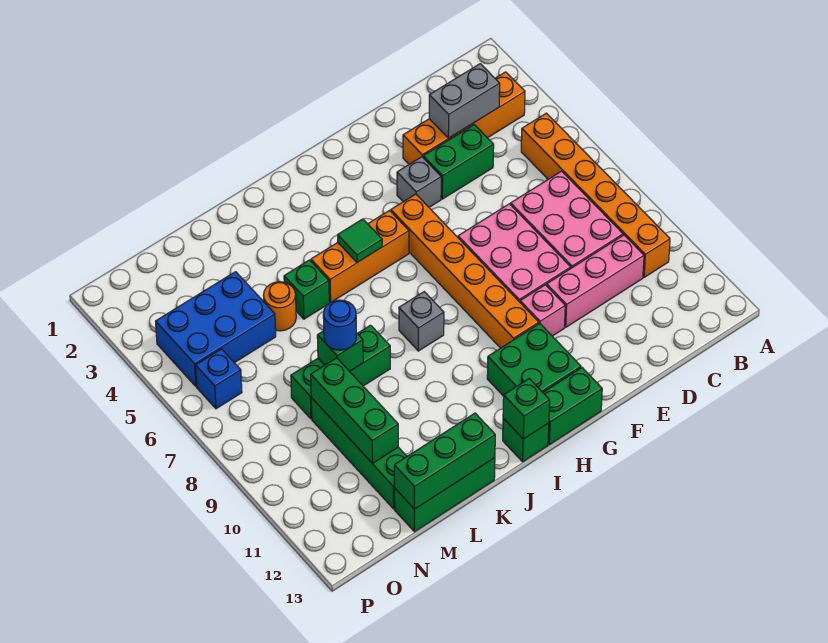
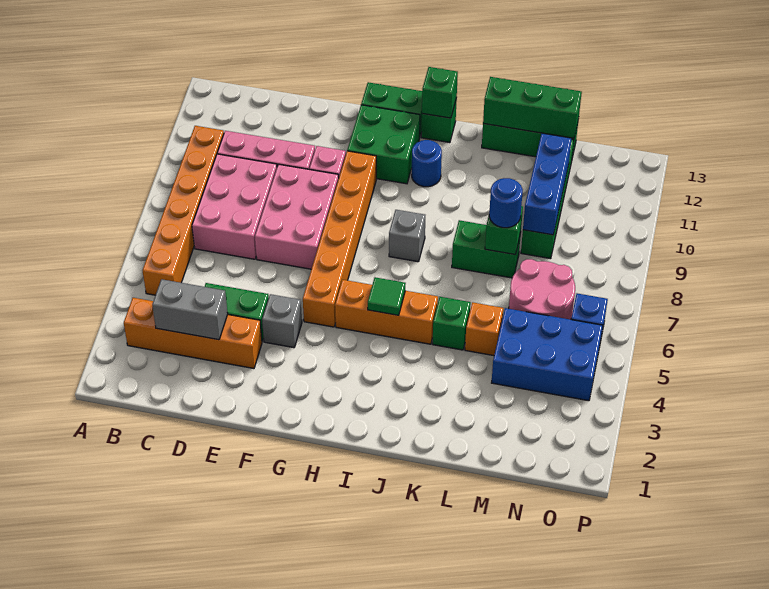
none -> blue 1x1 round brick [412,140,442,187]
green 1x3 brick [291,325,390,419] -> green 1x2 brick [452,220,521,278]
orange 1x1 round brick [263,282,296,331] -> orange 1x1 brick [465,302,503,356]
none -> pink 2x2 round brick [509,259,575,320]
green 1x3 brick [311,358,398,463] -> blue 1x3 brick [523,133,572,235]

